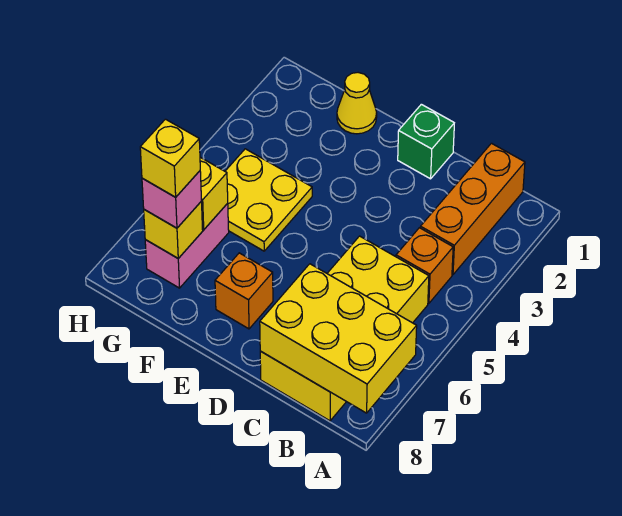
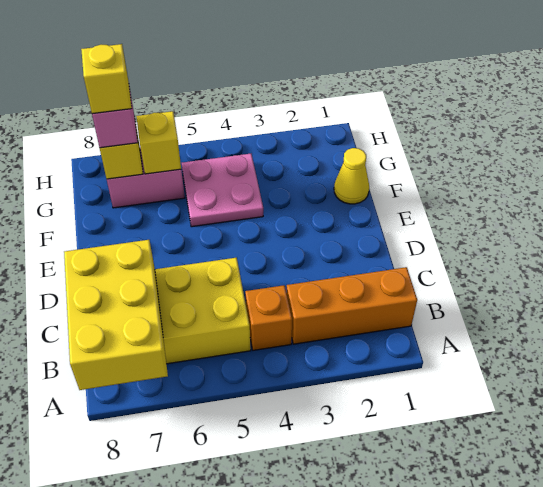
green 1x1 brick [398,104,454,179] -> none
orange 1x1 brick [215,253,273,329] -> none
yellow 2x2 plate [225,149,312,251] -> pink 2x2 plate [182,154,263,227]

